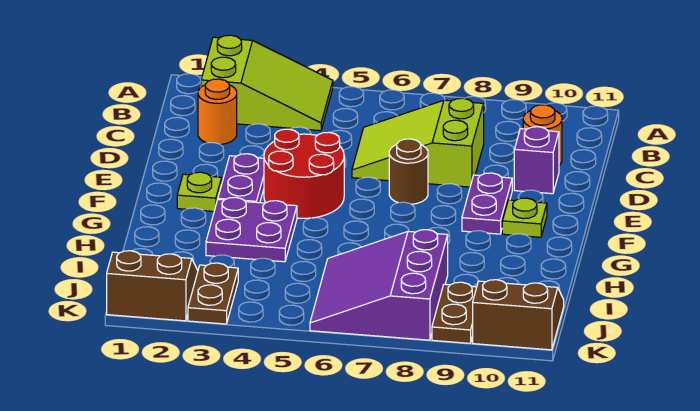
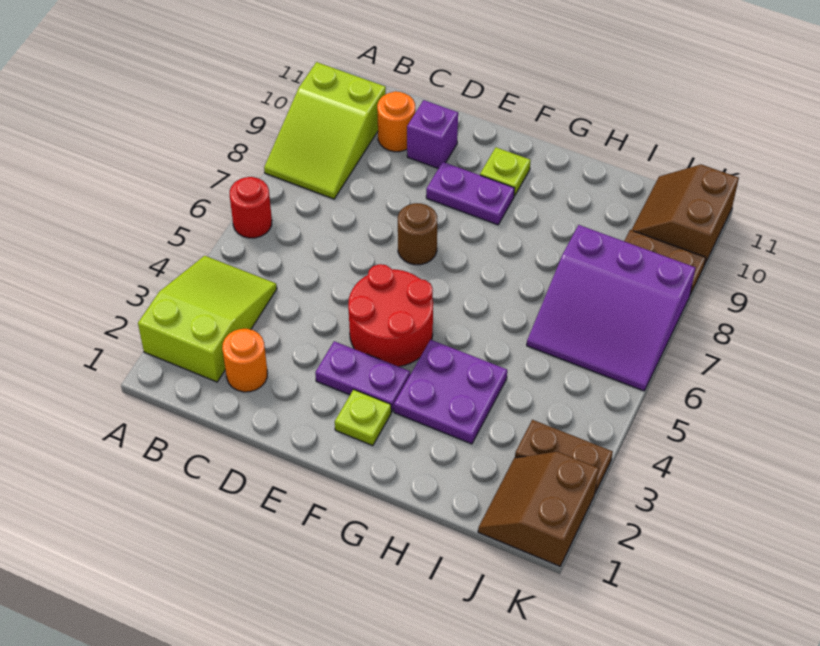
none -> red 1x1 round brick [230,177,272,238]
lime 2x3 slope [352,98,484,187] -> lime 2x3 slope moved to [264,62,386,199]

